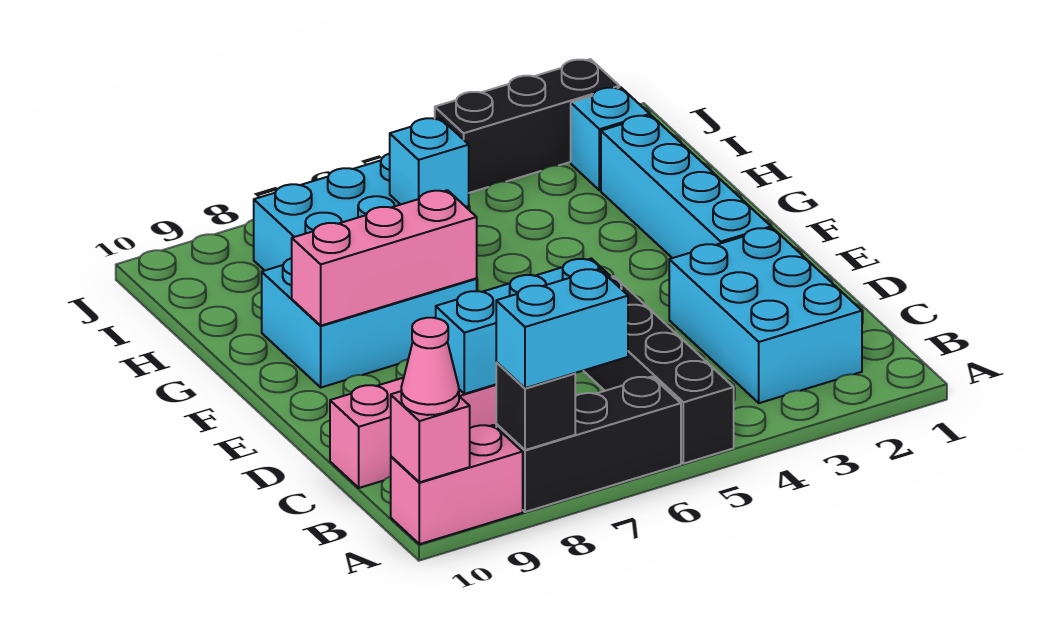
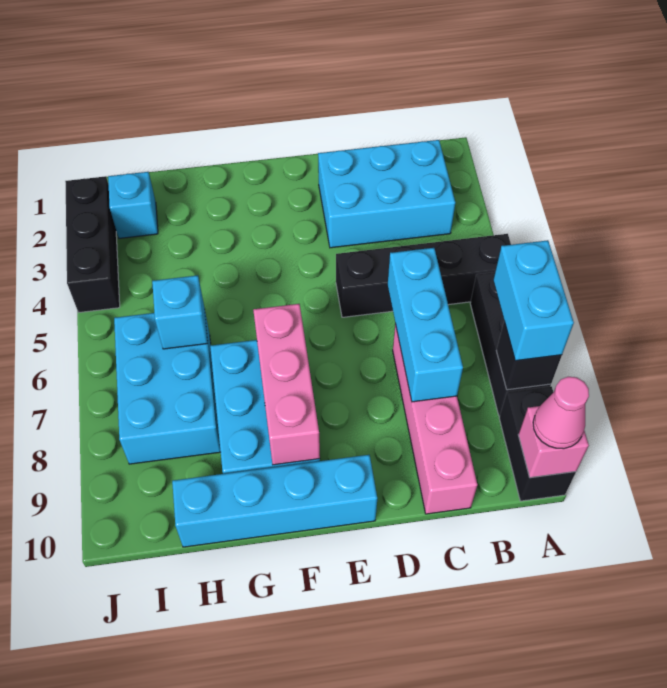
pink 1x2 brick [391,425,523,544] -> black 1x2 brick [499,386,576,501]
cyan 1x4 brick [601,115,771,258] -> cyan 1x4 brick moved to [172,455,377,547]

